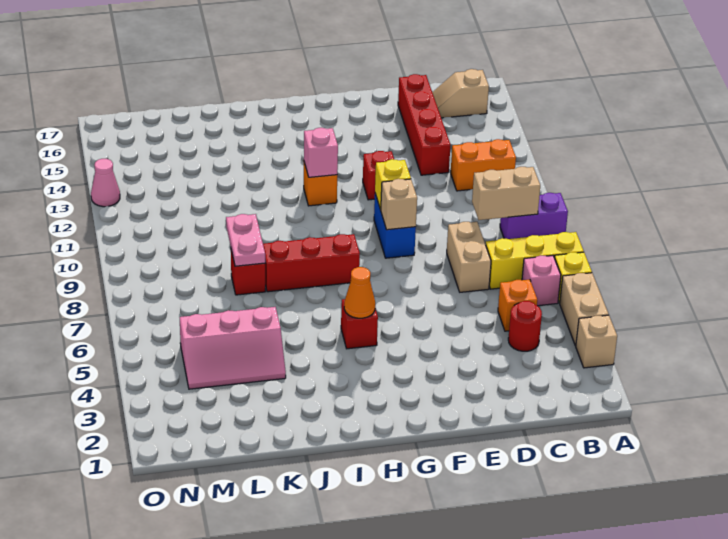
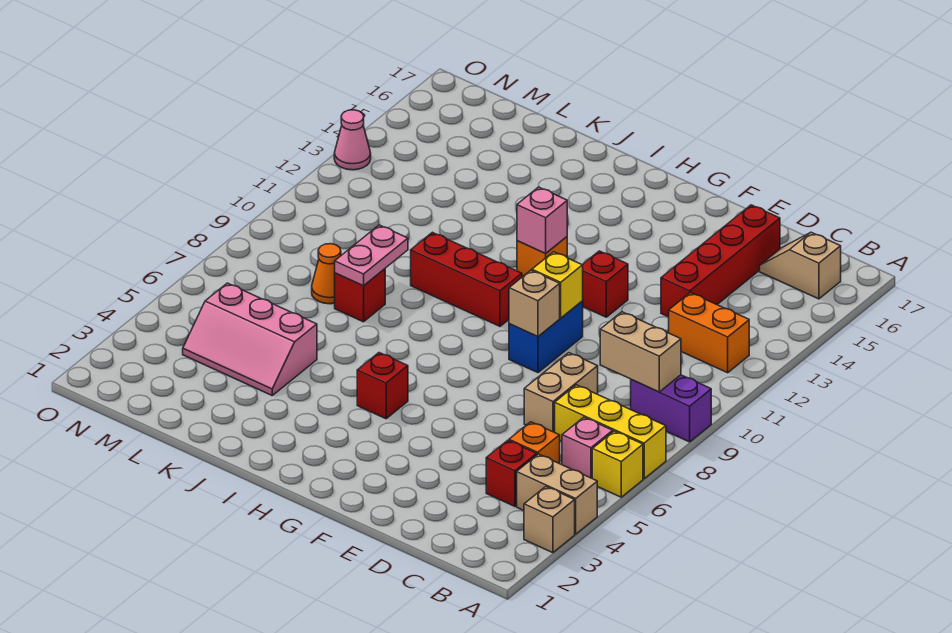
tan 1x2 brick [560,273,609,346] -> tan 1x2 brick turned to [517,454,597,534]
red 1x1 round brick [508,301,542,351] -> red 1x1 brick [486,440,537,506]
orange 1x1 cone [344,267,375,318] -> orange 1x1 cone moved to [312,244,341,304]
red 1x3 brick [263,234,360,292] -> red 1x3 brick moved to [411,232,522,326]

